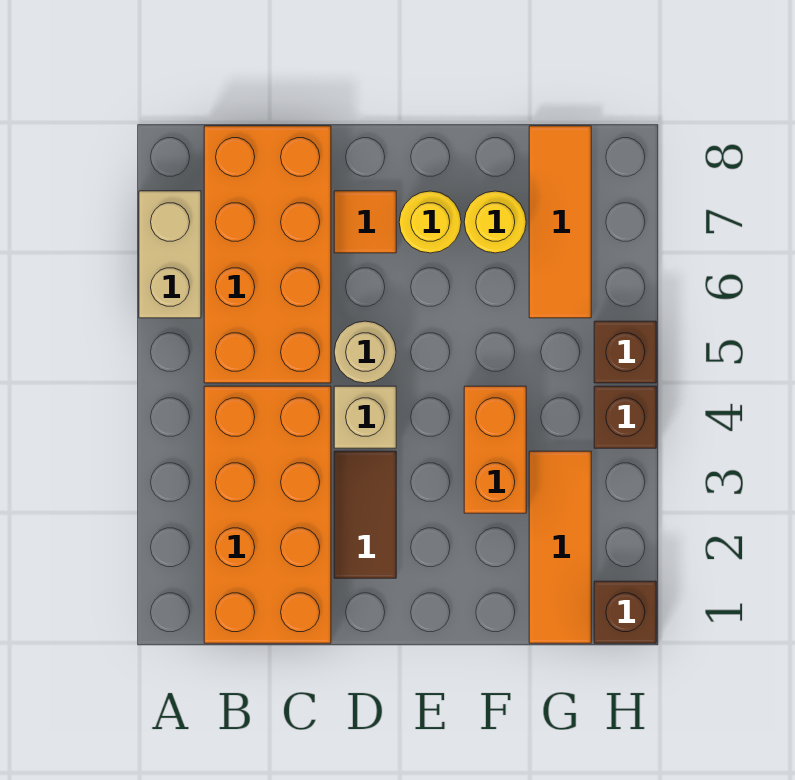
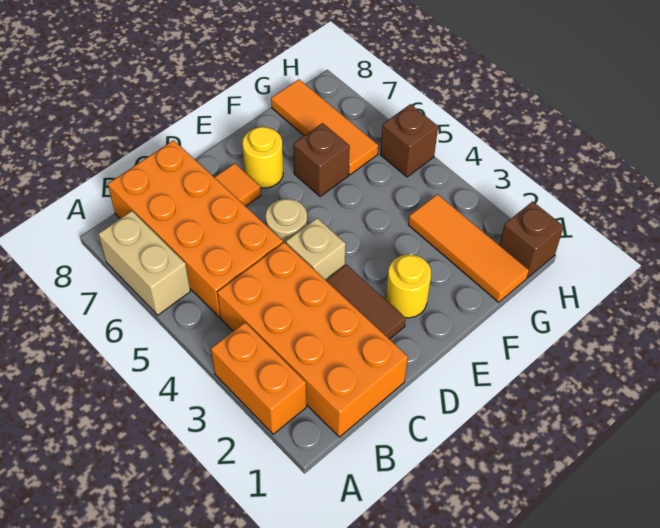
orange 1x2 brick [464,386,526,513] -> orange 1x2 brick moved to [211,323,306,434]
yellow 1x1 round brick [464,191,526,253] -> yellow 1x1 round brick moved to [386,254,431,318]
brown 1x1 brick [594,386,656,448] -> brown 1x1 brick moved to [293,123,350,197]

